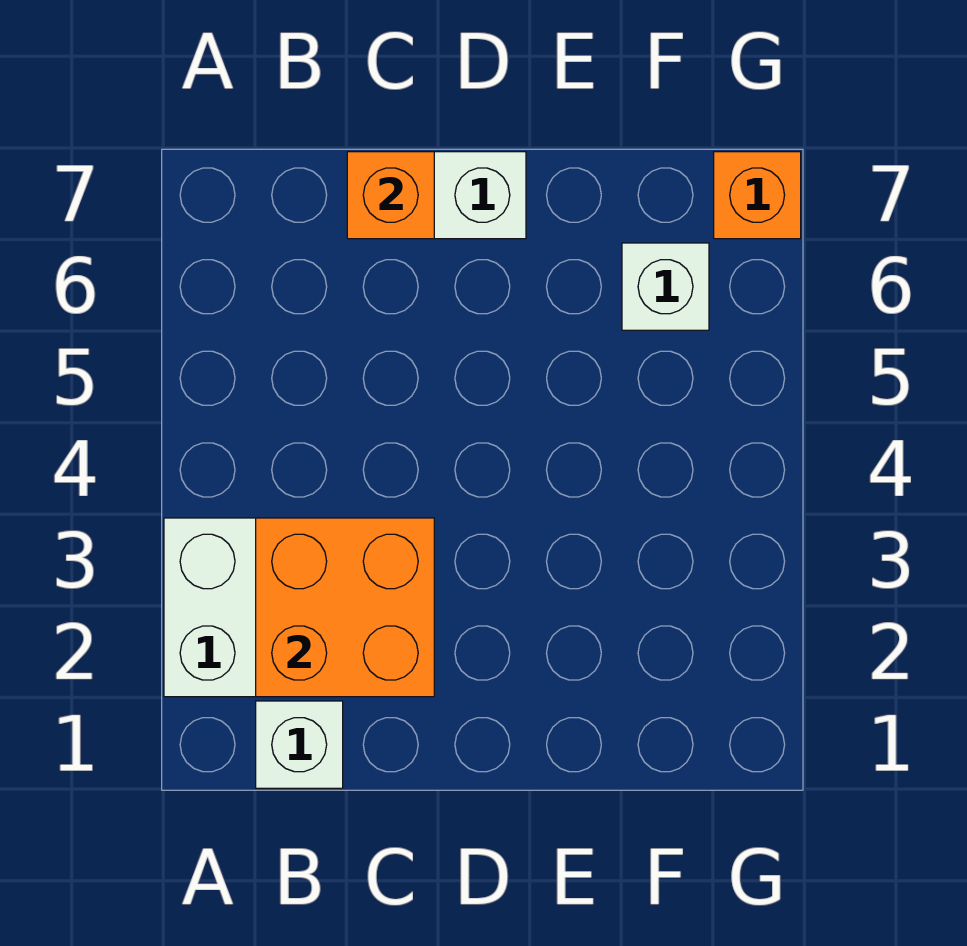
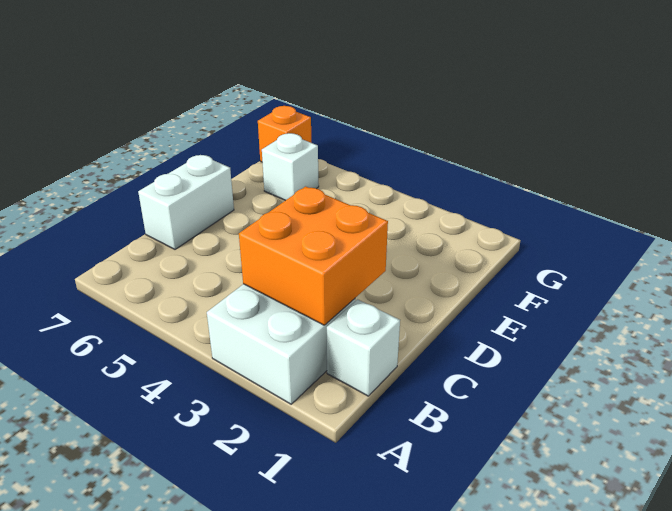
orange 1x1 brick [347,152,434,239] -> none

